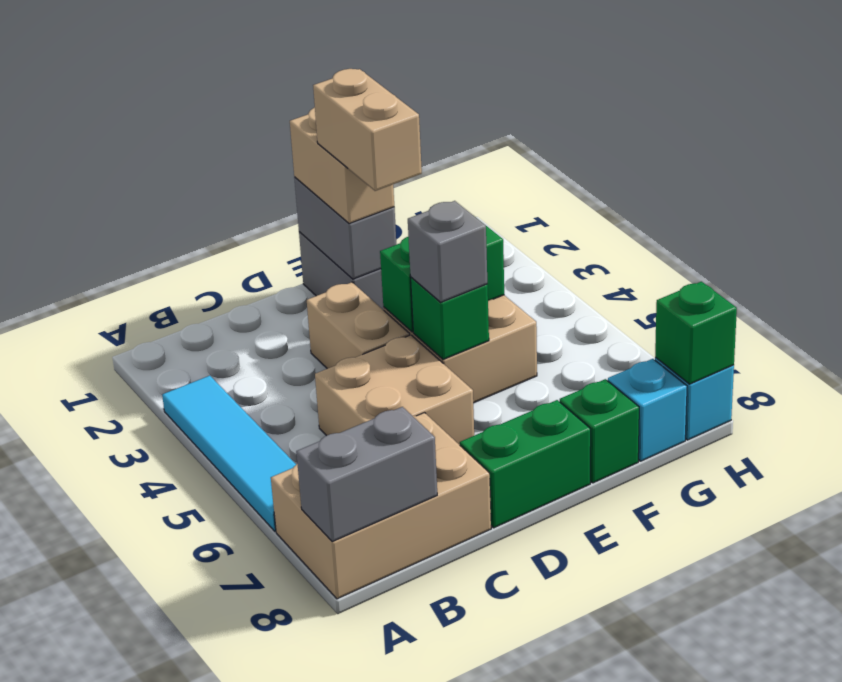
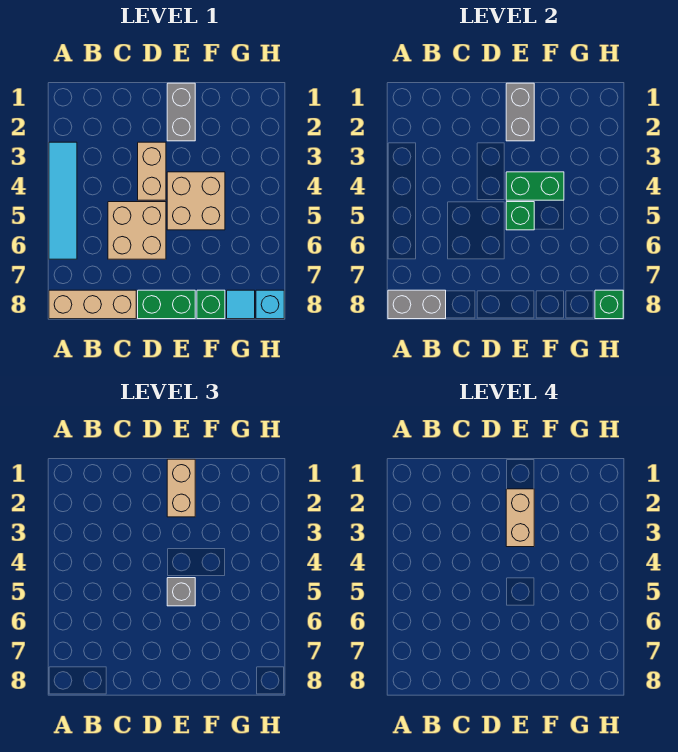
tan 2x3 brick [271,413,491,599] -> tan 1x3 brick [49,290,136,319]
cyan 1x1 brick [608,359,687,461] -> cyan 1x1 tile [227,290,255,319]

